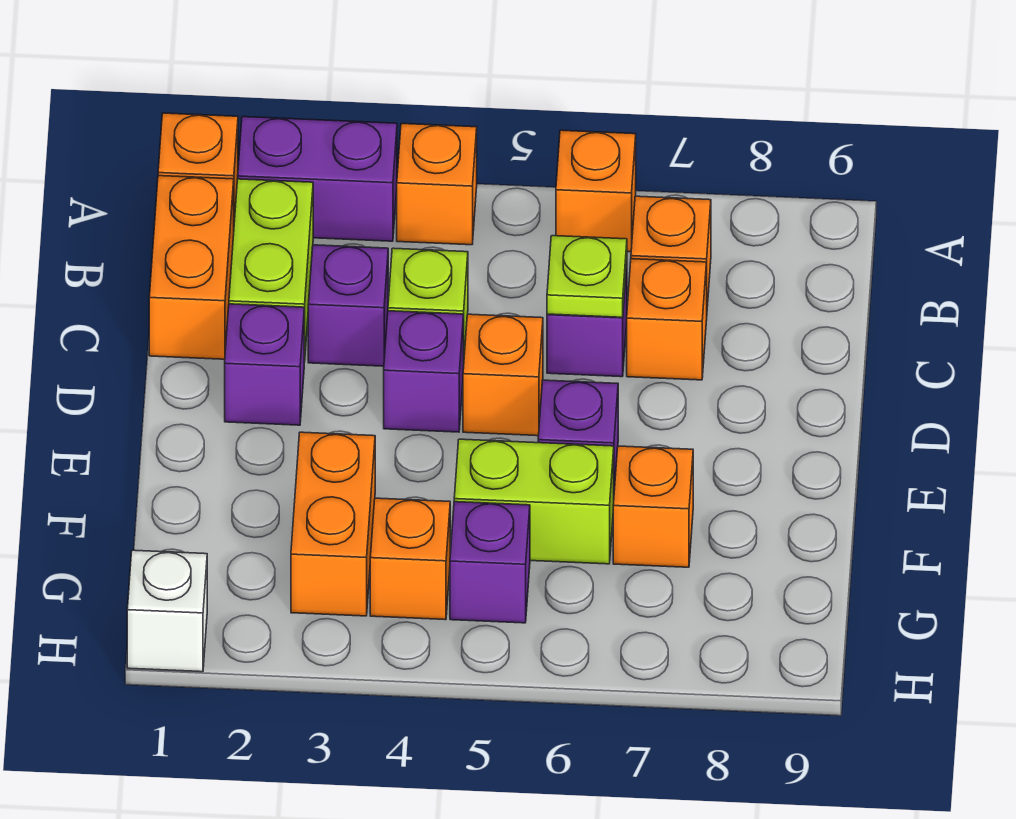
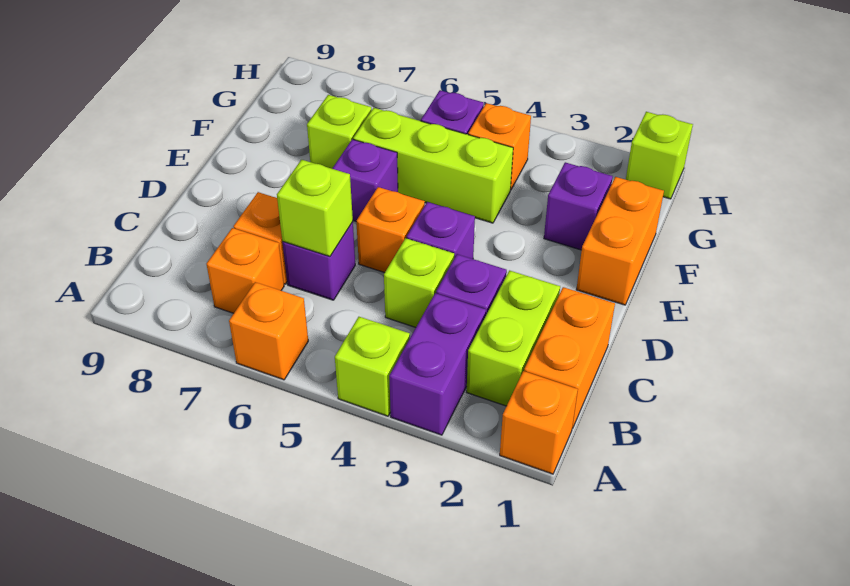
purple 1x2 brick [238,117,397,241] -> purple 1x2 brick turned to [389,293,486,435]
orange 1x1 brick [397,124,477,245] -> lime 1x1 brick [335,317,410,416]
lime 1x1 plate [547,236,627,317] -> lime 1x1 brick [277,160,353,256]
purple 1x1 brick [225,304,304,425] -> purple 1x1 brick moved to [544,162,613,250]
orange 1x2 brick [291,432,375,616] -> orange 1x2 brick moved to [576,177,664,305]
lime 1x2 brick [454,439,614,564] -> lime 1x3 brick [353,108,513,223]
orange 1x1 brick [613,446,693,567] -> lime 1x1 brick [307,95,372,169]
white 1x1 brick [127,550,207,672] -> lime 1x1 brick [626,112,693,199]

